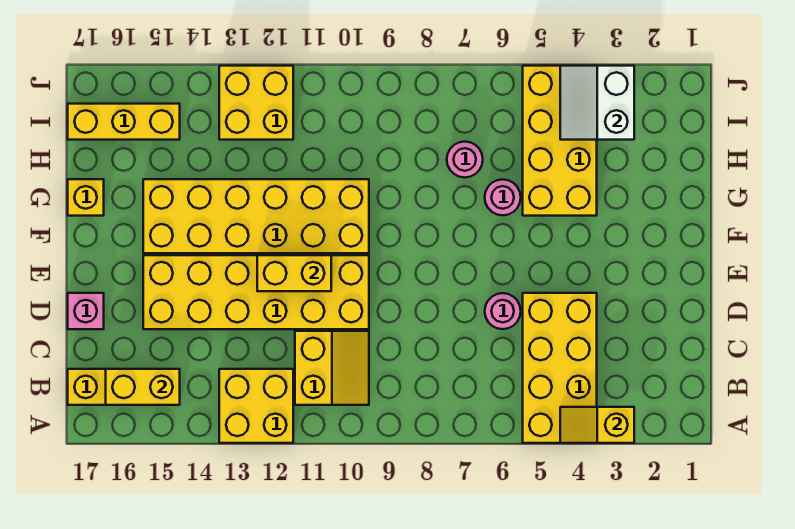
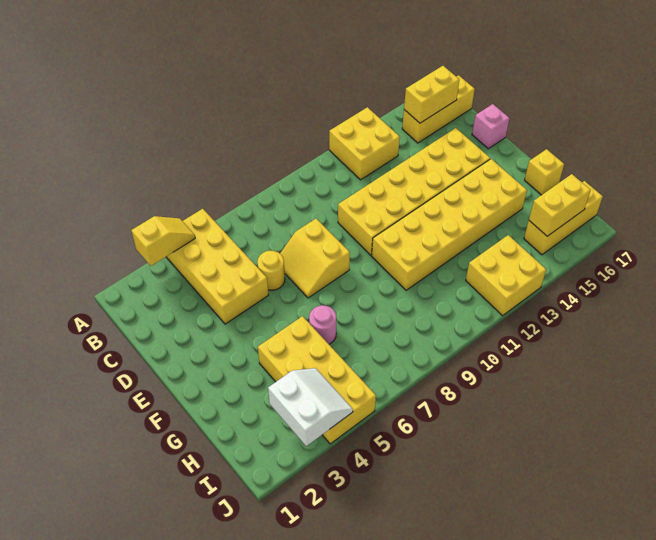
yellow 2x2 slope [295,331,369,405] -> yellow 2x2 slope moved to [280,219,350,298]
pink 1x1 round brick [485,293,521,329] -> yellow 1x1 round brick [257,251,285,290]
yellow 1x2 brick [257,255,331,291] -> yellow 1x2 brick moved to [529,174,591,236]
pink 1x1 round brick [447,142,483,178] -> none

